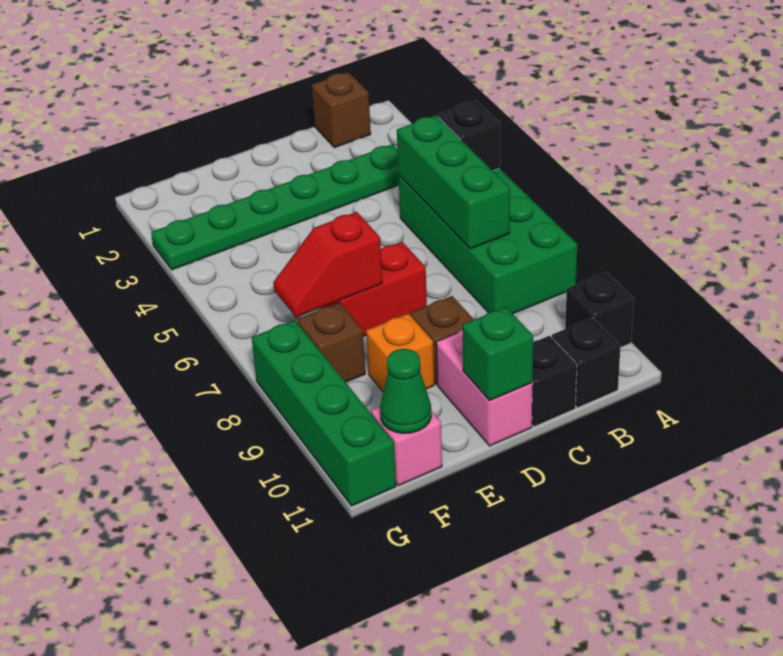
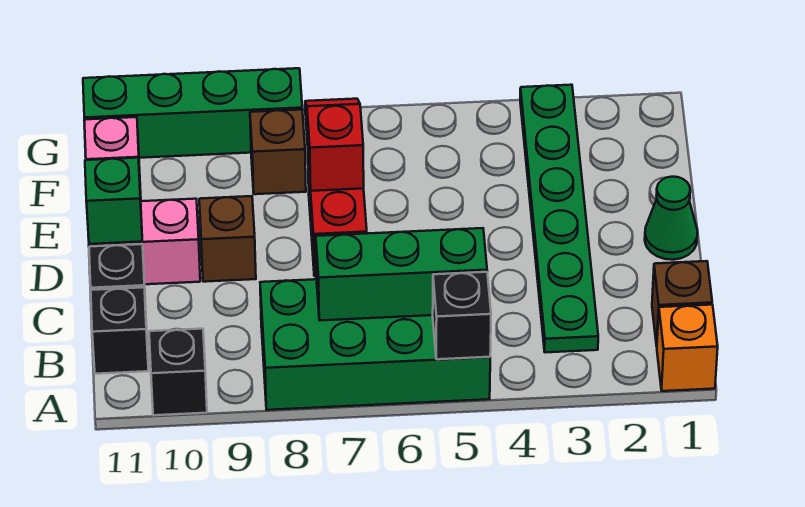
orange 1x1 brick [366,313,434,392] -> orange 1x1 brick moved to [657,305,718,391]
green 1x1 cone [380,349,431,433] -> green 1x1 cone moved to [645,177,698,260]

